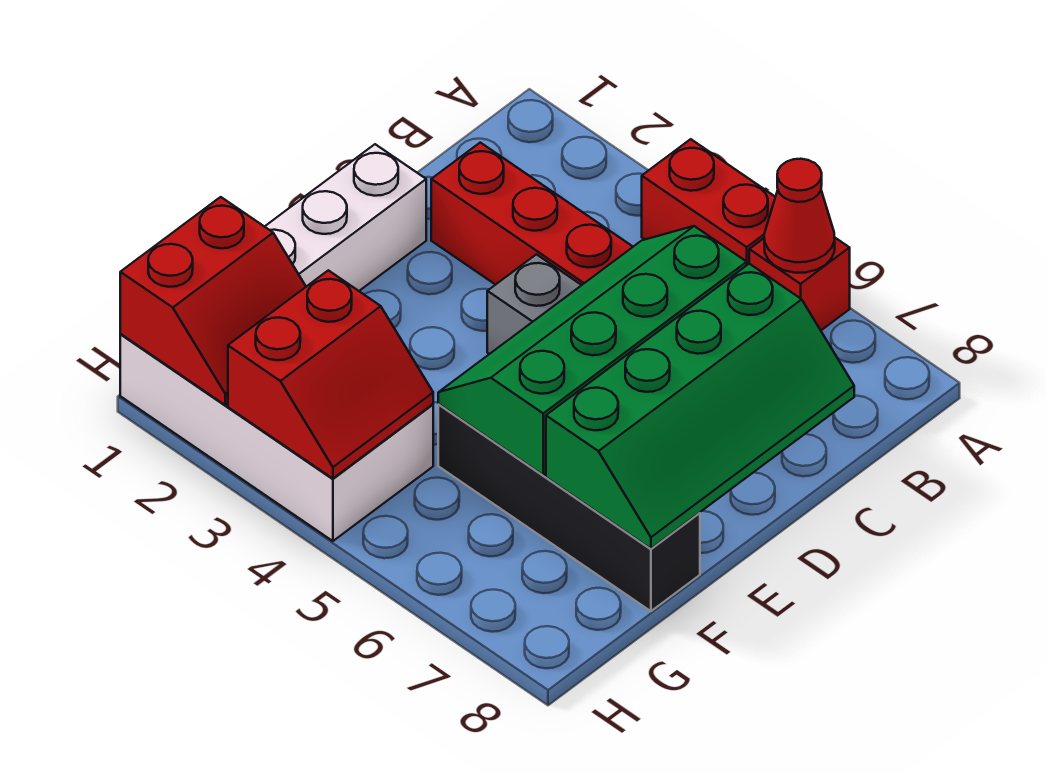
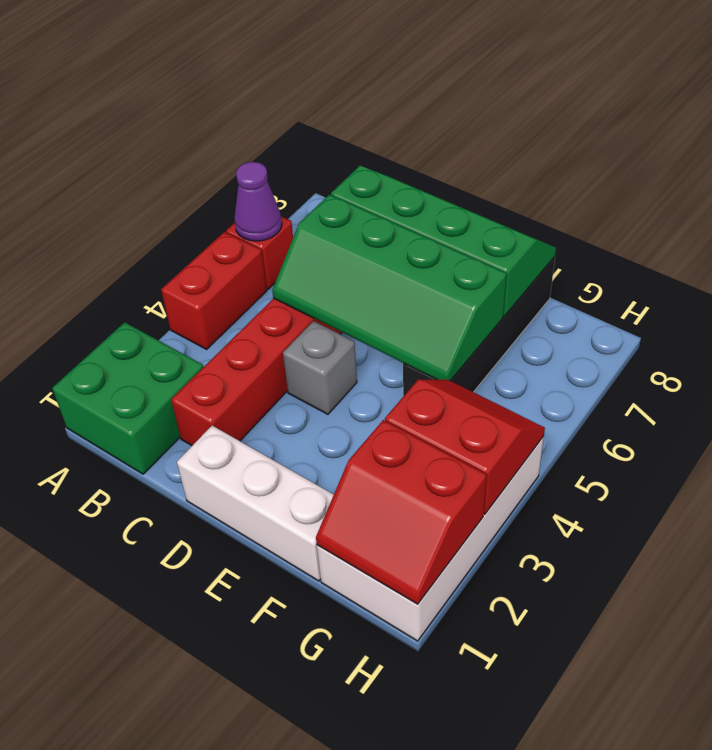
none -> green 2x2 brick [52,322,203,474]
red 1x1 cone [764,159,835,273] -> purple 1x1 cone [234,162,282,241]
red 2x2 slope [120,197,306,405] -> red 2x2 slope turned to [316,420,487,604]

